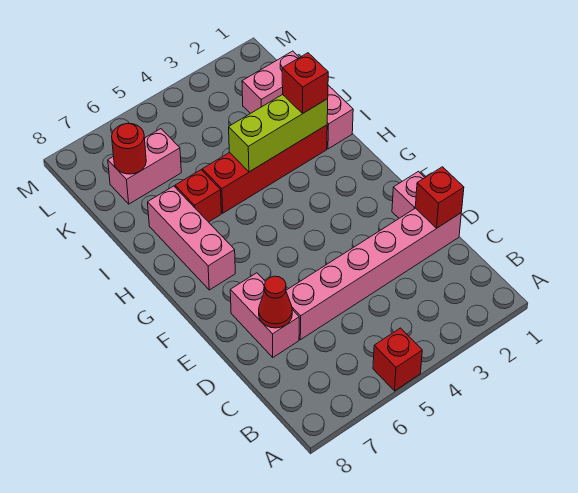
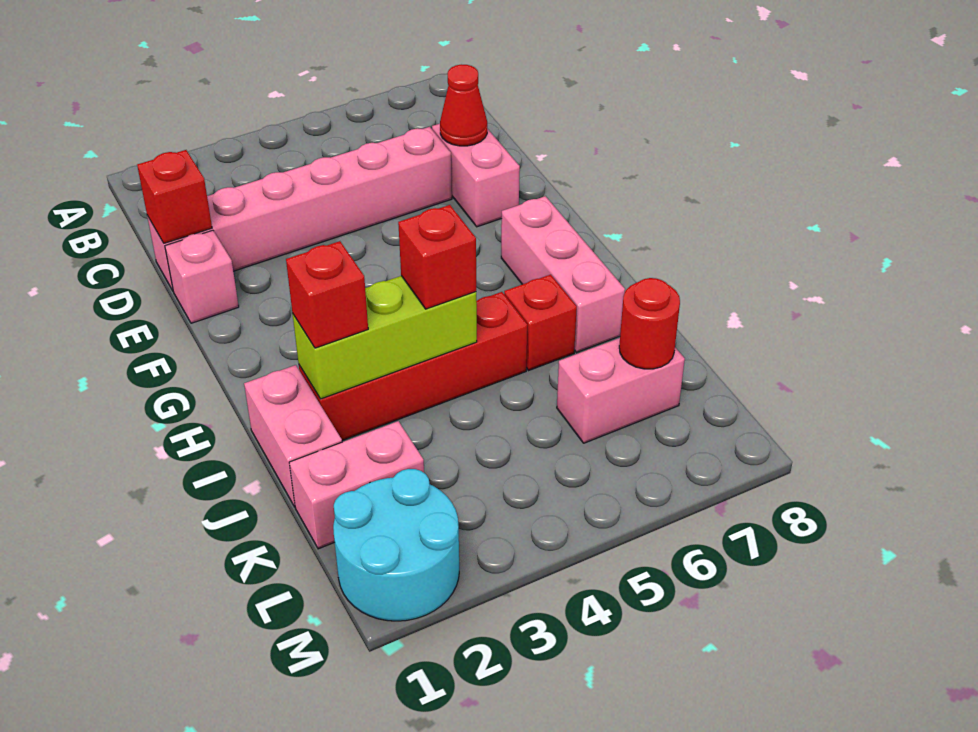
red 1x1 brick [373,328,422,391] -> red 1x1 brick moved to [398,205,476,309]
none -> cyan 2x2 round brick [333,469,459,621]

